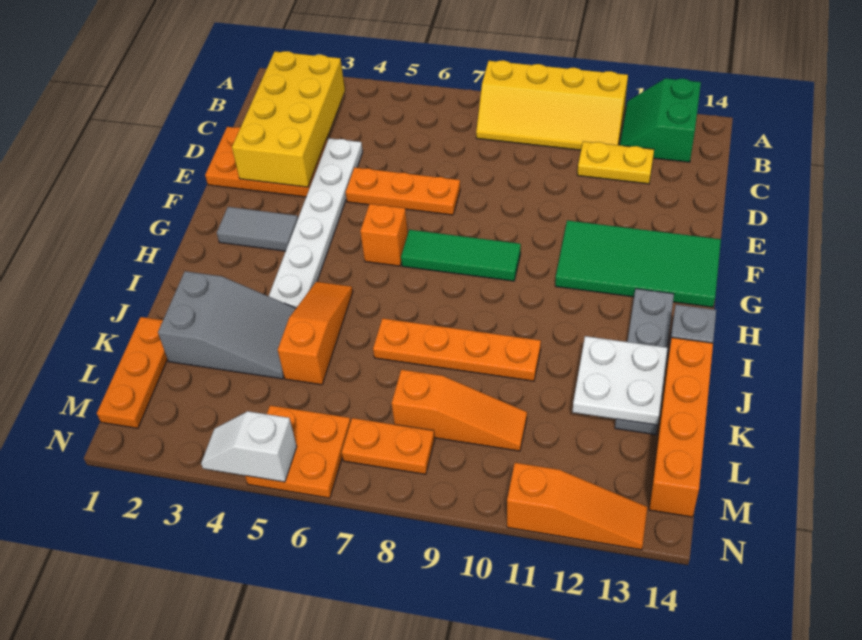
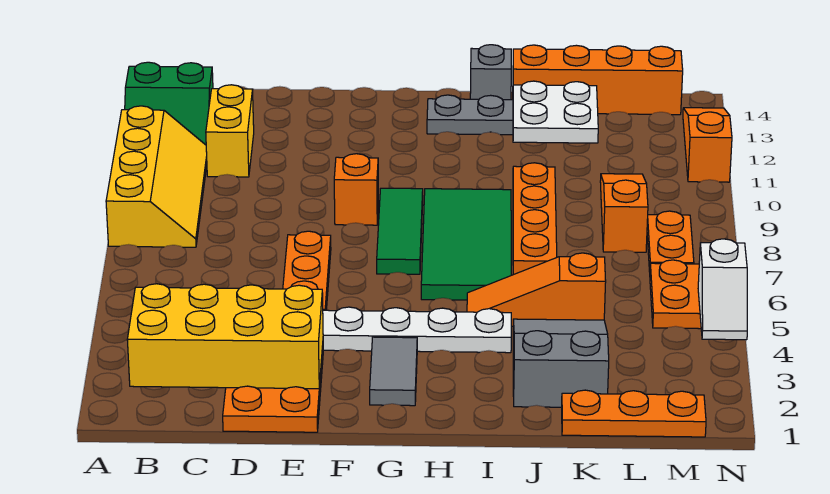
yellow 1x2 plate [577,141,654,184] -> yellow 1x2 brick [206,85,254,177]
green 2x4 tile [555,220,721,307] -> green 2x4 tile moved to [421,189,511,300]
orange 1x1 brick [360,204,408,266] -> orange 1x1 brick moved to [334,154,378,225]

